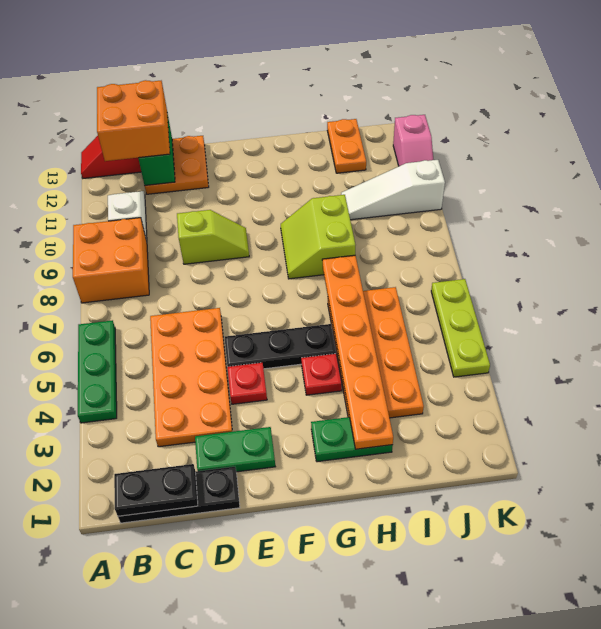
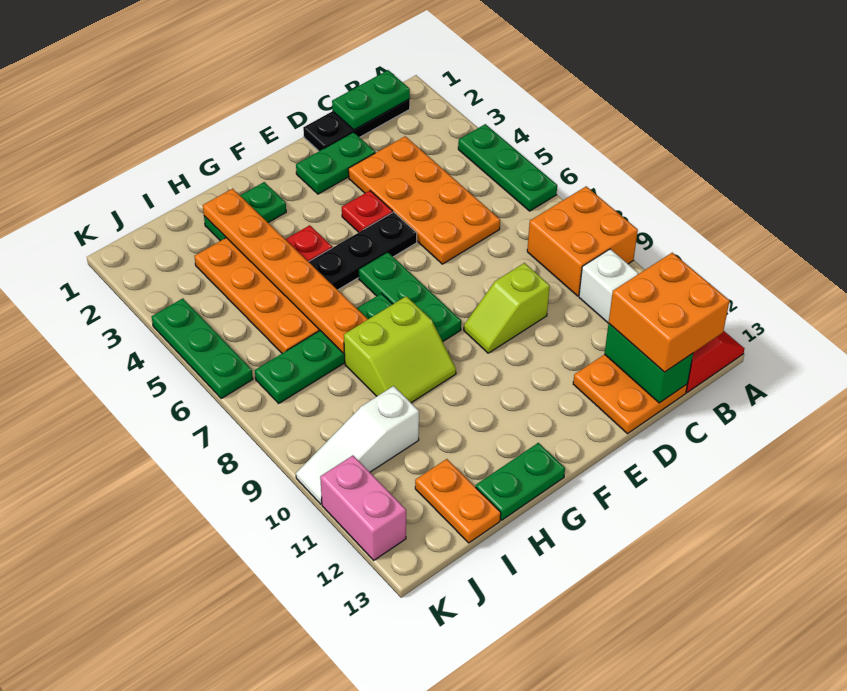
black 1x2 plate [114,464,198,516] -> green 1x2 plate [332,70,410,130]
none -> green 1x3 plate [359,252,461,342]
none -> green 1x4 plate [255,293,393,403]
lime 2x2 slope [281,195,355,279] -> lime 2x2 slope turned to [344,296,456,403]
none -> green 1x2 plate [476,443,565,520]
white 1x3 slope [341,160,445,220] -> white 1x3 slope turned to [296,386,419,504]
lime 1x3 plate [431,279,490,377] -> green 1x3 plate [152,298,253,398]
pink 1x2 slope [393,115,433,166] -> pink 1x2 brick [320,456,406,560]

